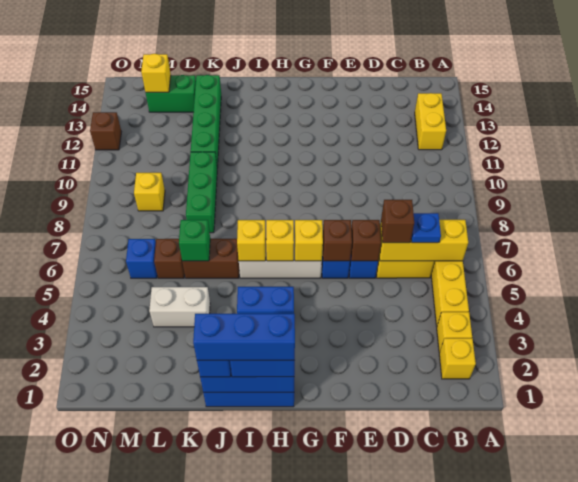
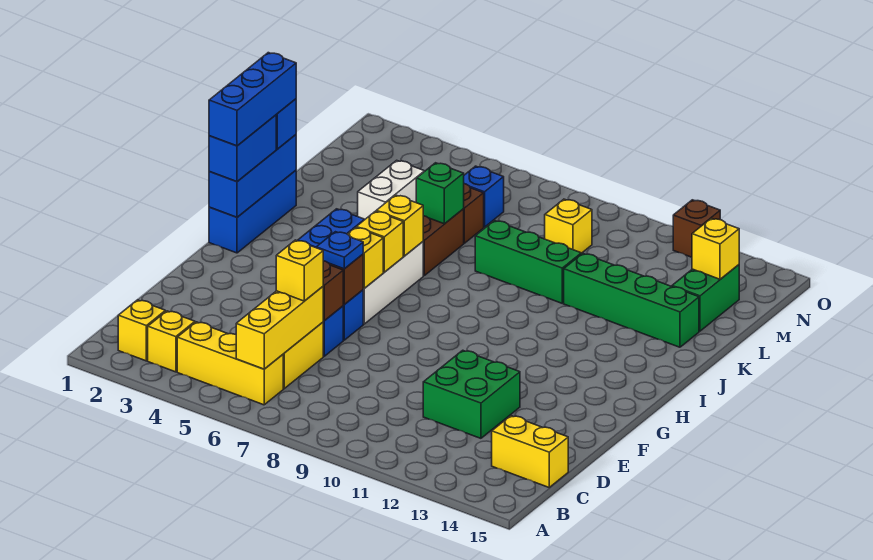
yellow 1x2 brick [415,93,446,150] -> yellow 1x2 brick moved to [492,416,568,487]
blue 1x1 plate [411,213,441,243] -> blue 1x1 plate moved to [316,232,363,269]
brown 1x1 brick [381,200,414,243] -> yellow 1x1 brick [276,240,323,301]
none -> green 2x2 brick [423,350,520,438]

